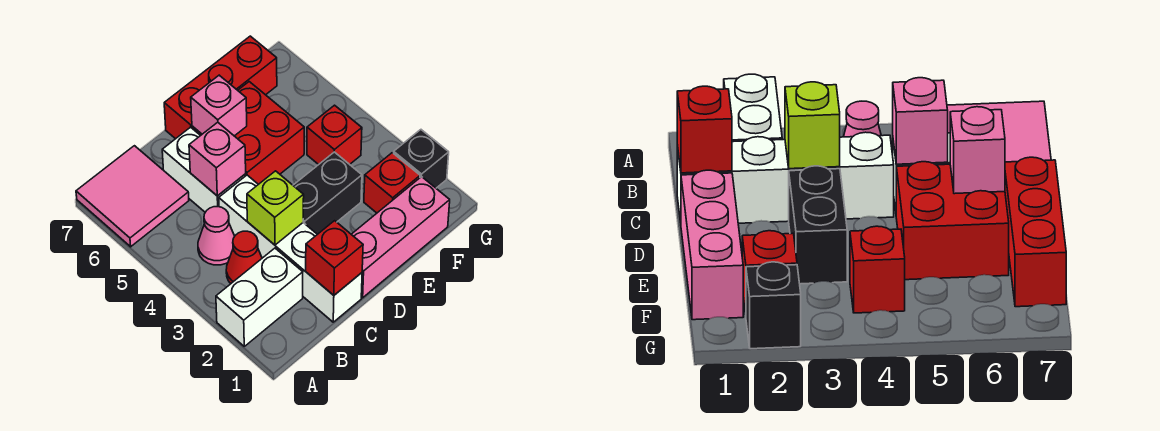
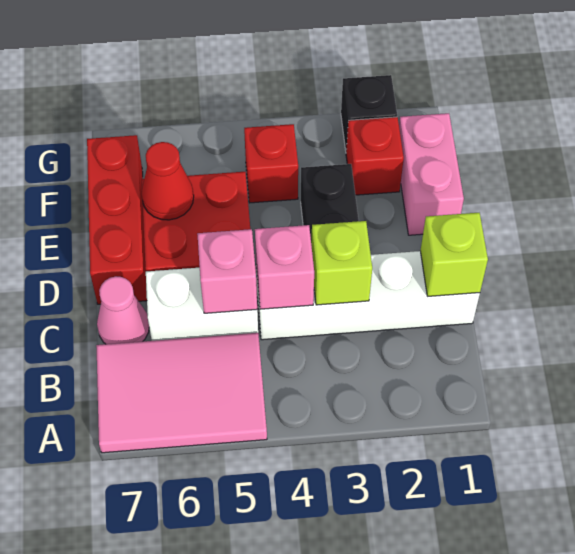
white 1x2 brick [216,248,303,346] -> none
pink 2x2 tile [76,146,189,247] -> pink 2x3 tile [96,333,267,453]
red 1x1 cone [226,231,262,283] -> red 1x1 cone moved to [142,142,194,220]
pink 1x1 cone [198,207,235,265] -> pink 1x1 cone moved to [97,276,149,344]
red 1x1 brick [306,221,363,295] -> lime 1x1 brick [420,213,488,296]
pink 1x3 brick [351,177,450,298] -> pink 1x2 brick [399,113,464,235]
pink 1x1 brick [191,75,247,136] -> pink 1x1 brick moved to [255,225,314,309]

